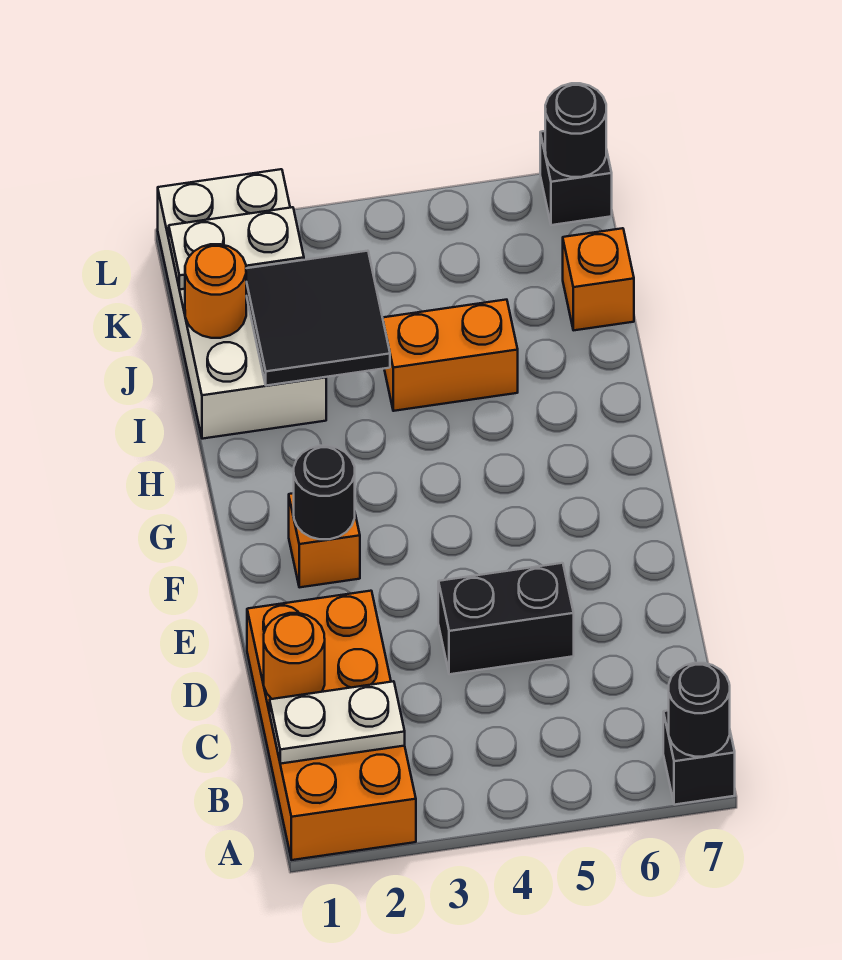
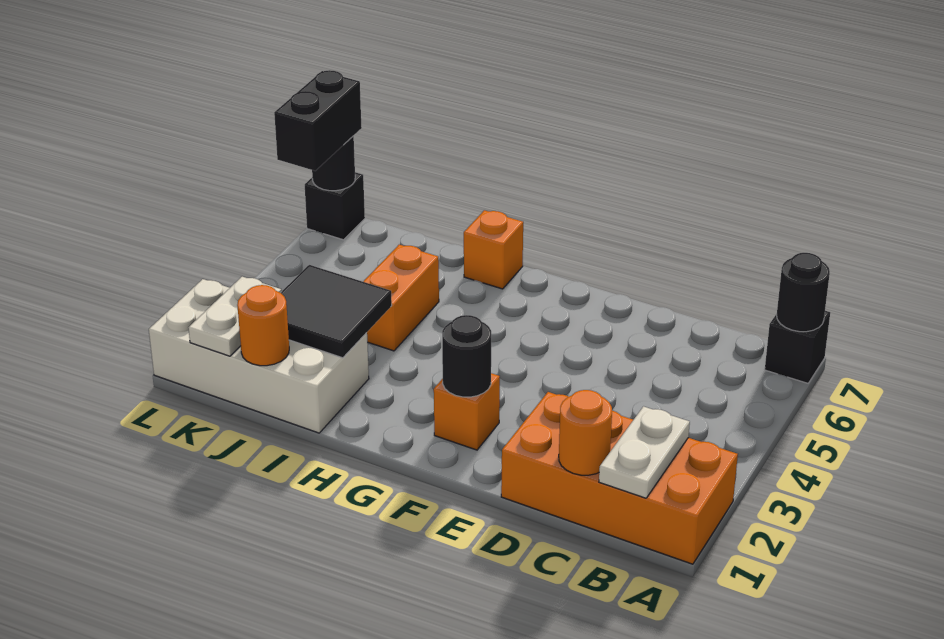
black 1x2 brick [438,563,574,674] -> black 1x2 brick moved to [274,70,362,171]
orange 1x1 brick [563,228,634,330] -> orange 1x1 brick moved to [464,210,523,289]

